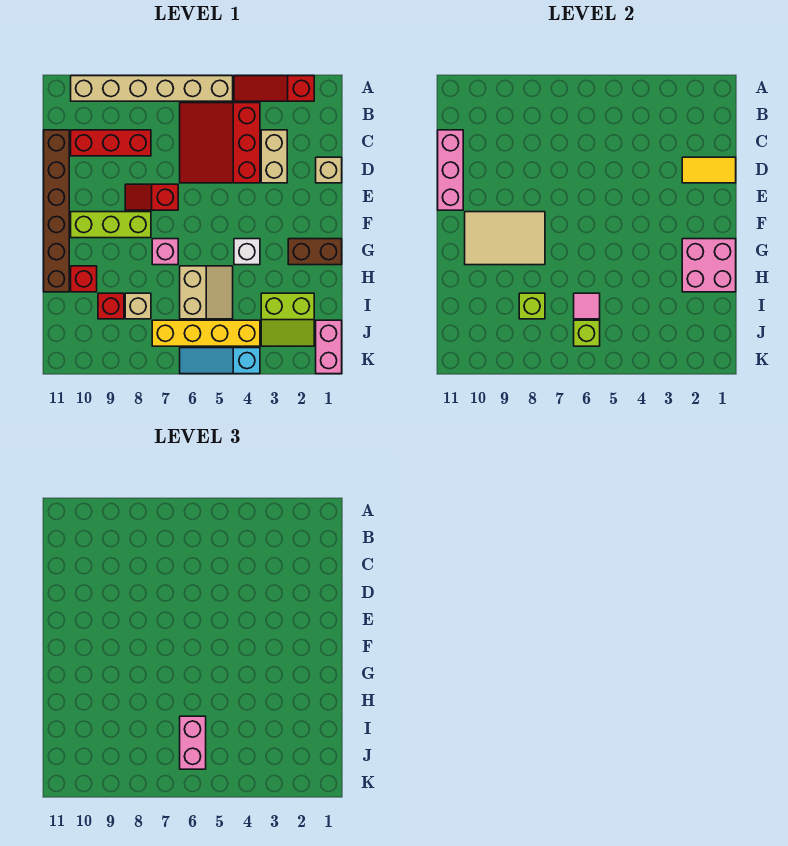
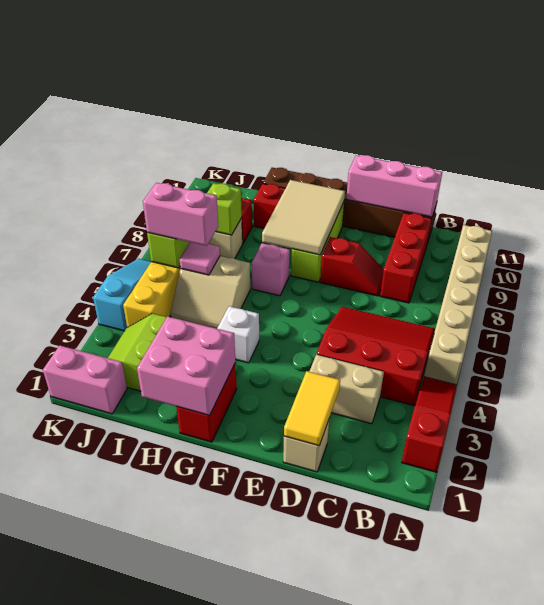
red 1x2 slope [125,184,178,210] -> red 1x2 slope turned to [320,237,384,296]
brown 1x2 brick [288,239,342,265] -> red 1x2 brick [176,363,237,442]

